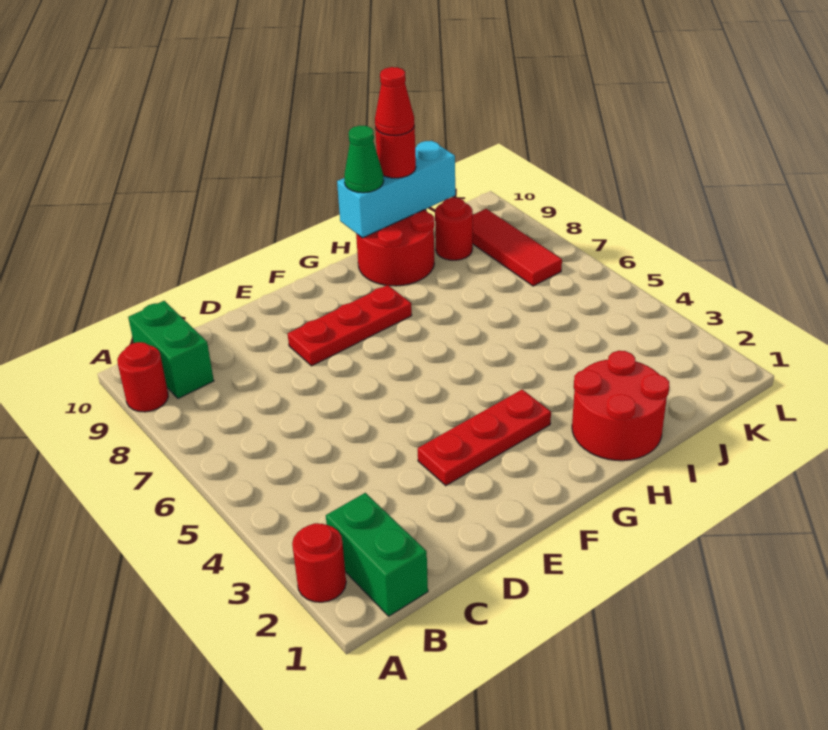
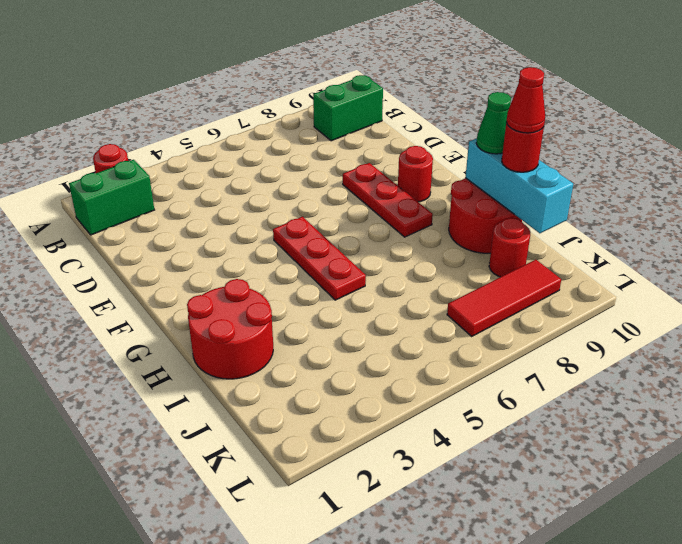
red 1x1 round brick [117,342,168,412] -> red 1x1 round brick moved to [398,146,433,202]
red 1x3 plate [418,389,551,486] -> red 1x3 plate moved to [273,217,366,300]

